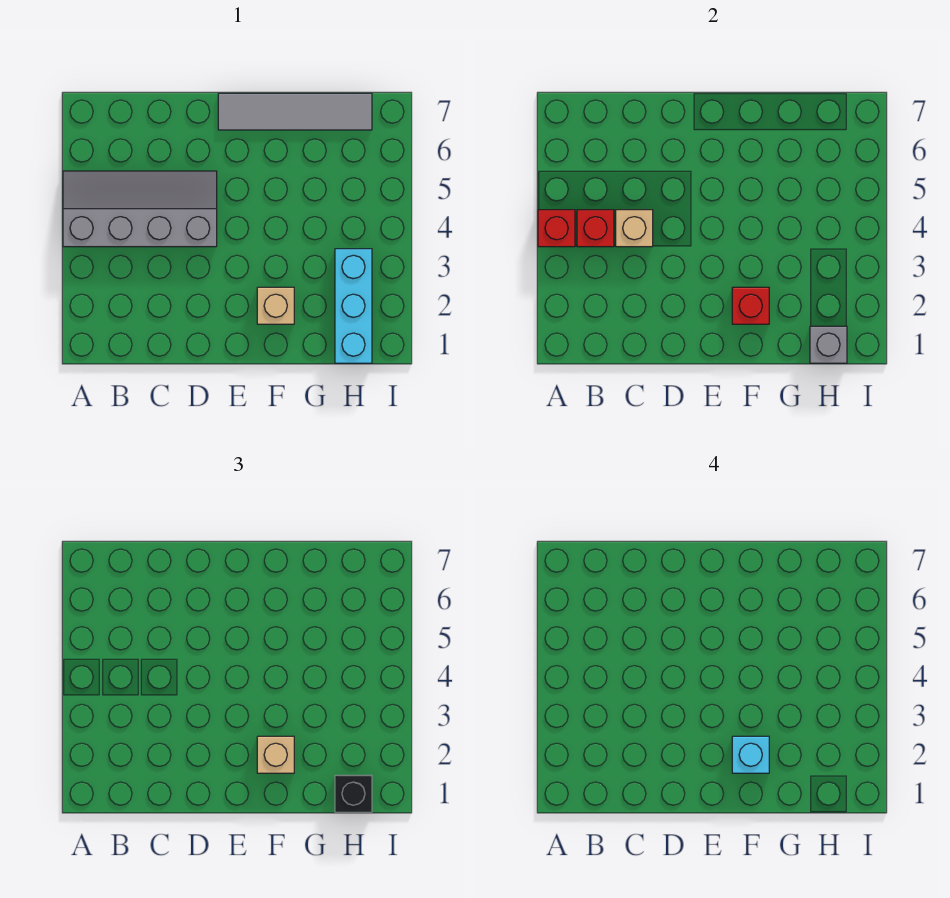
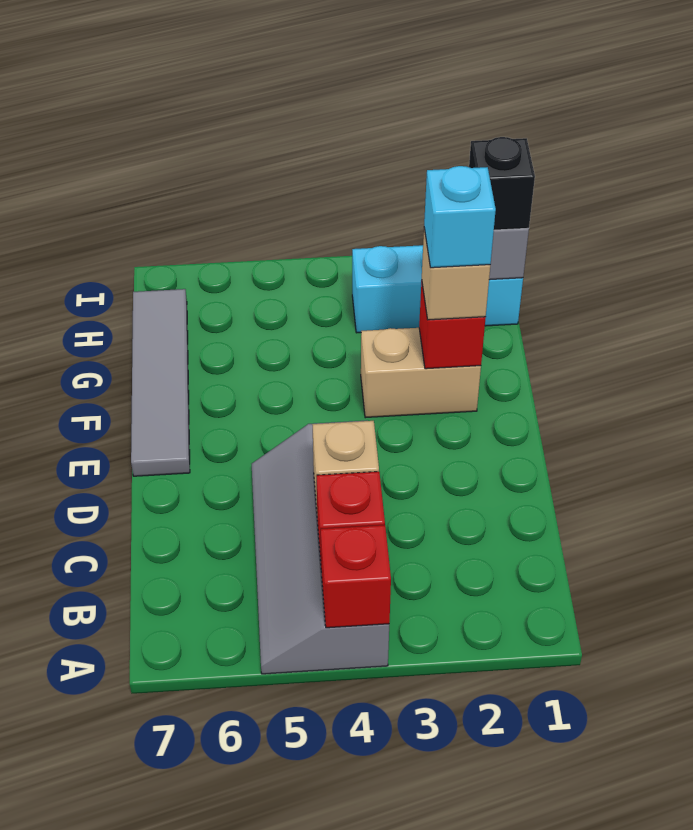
tan 1x1 brick [257,287,294,324] -> tan 1x2 brick [361,328,481,418]

